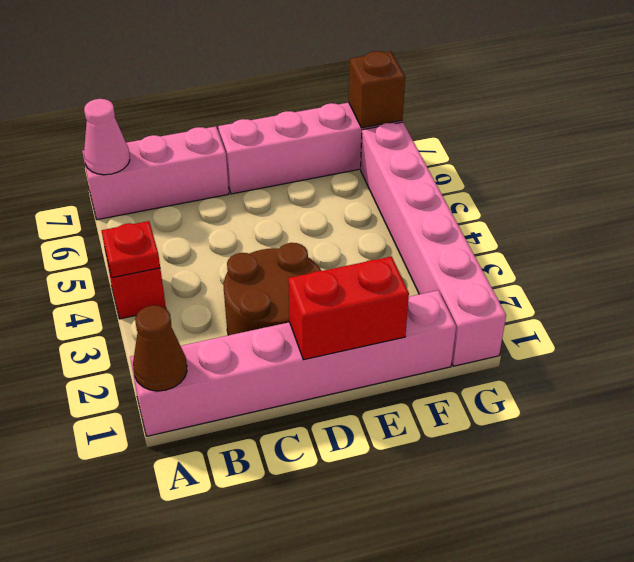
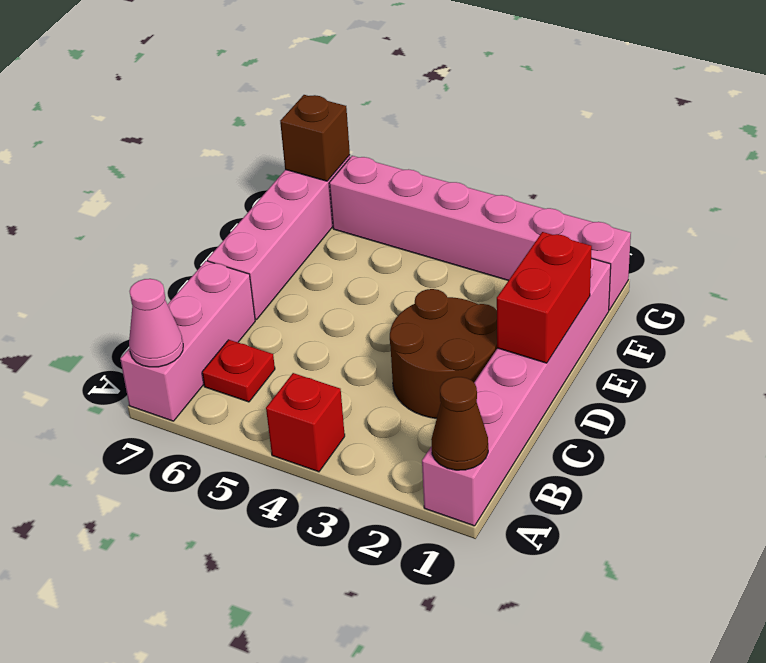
red 1x1 plate [101,221,160,278] -> red 1x1 plate moved to [202,340,275,402]

